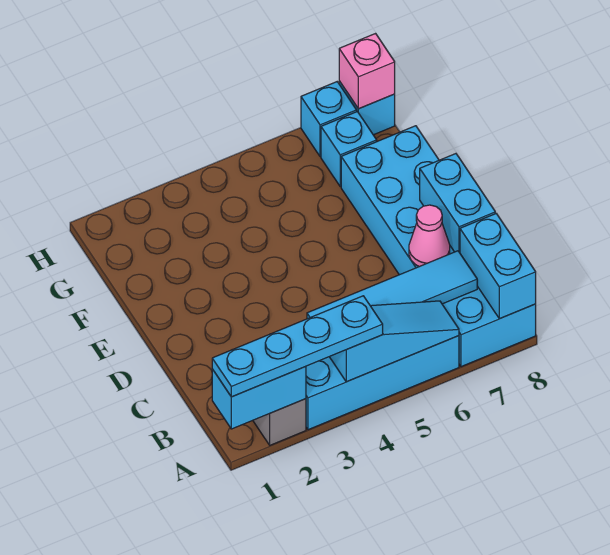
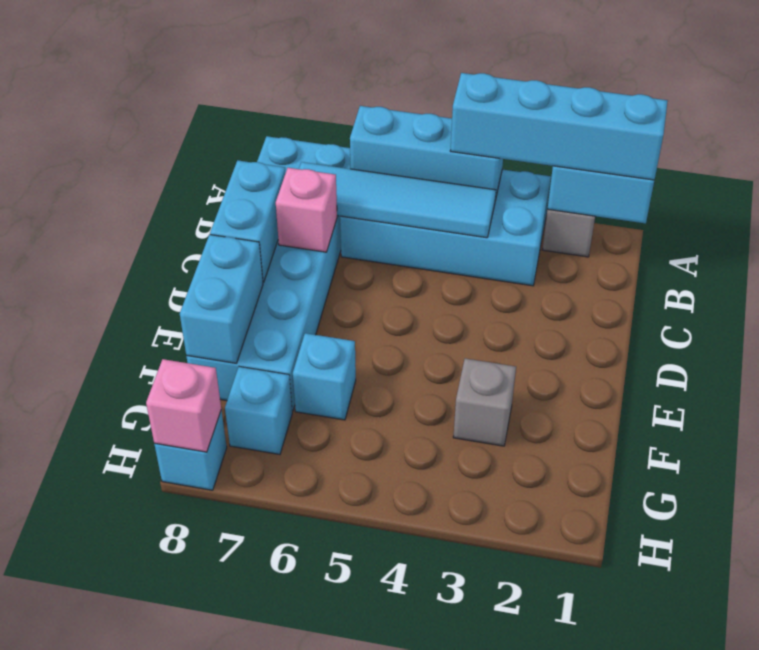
cyan 1x4 plate [212,296,383,397] -> cyan 1x4 brick [450,73,668,180]
cyan 1x3 slope [330,301,459,382] -> cyan 1x3 brick [350,106,503,200]
cyan 1x2 brick [460,214,536,319] -> cyan 1x2 brick moved to [180,235,263,363]
pink 1x1 cone [409,205,450,267] -> pink 1x1 brick [276,168,337,252]
none -> grey 1x1 brick [453,359,516,446]
cyan 1x1 brick [301,82,357,157] -> cyan 1x1 brick moved to [293,333,356,420]

